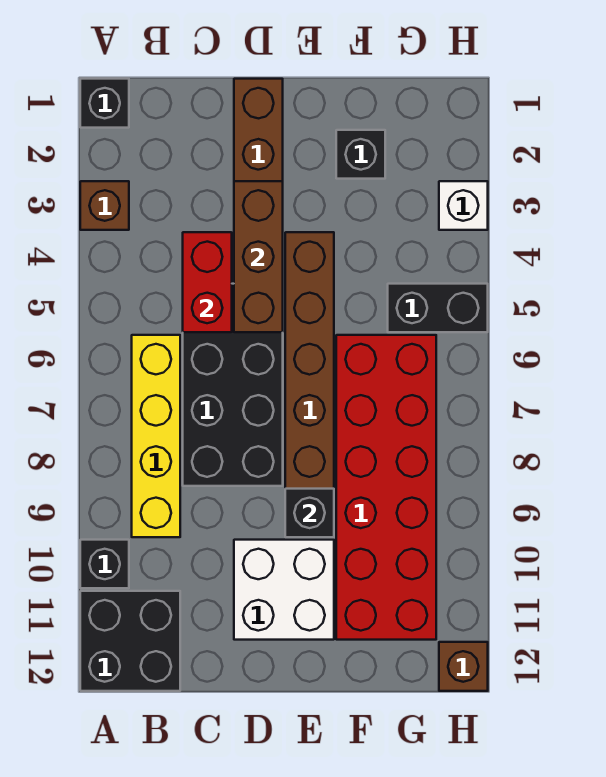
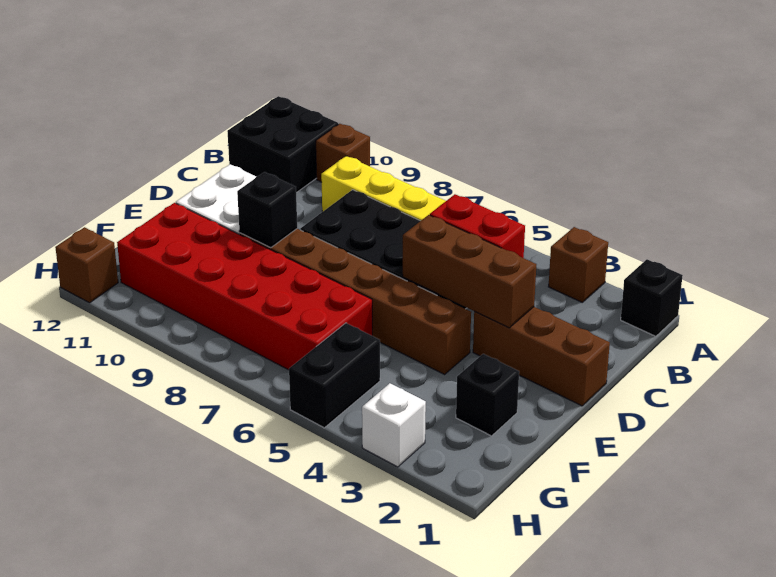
black 1x1 brick [80,540,129,588] -> brown 1x1 brick [316,124,370,182]

